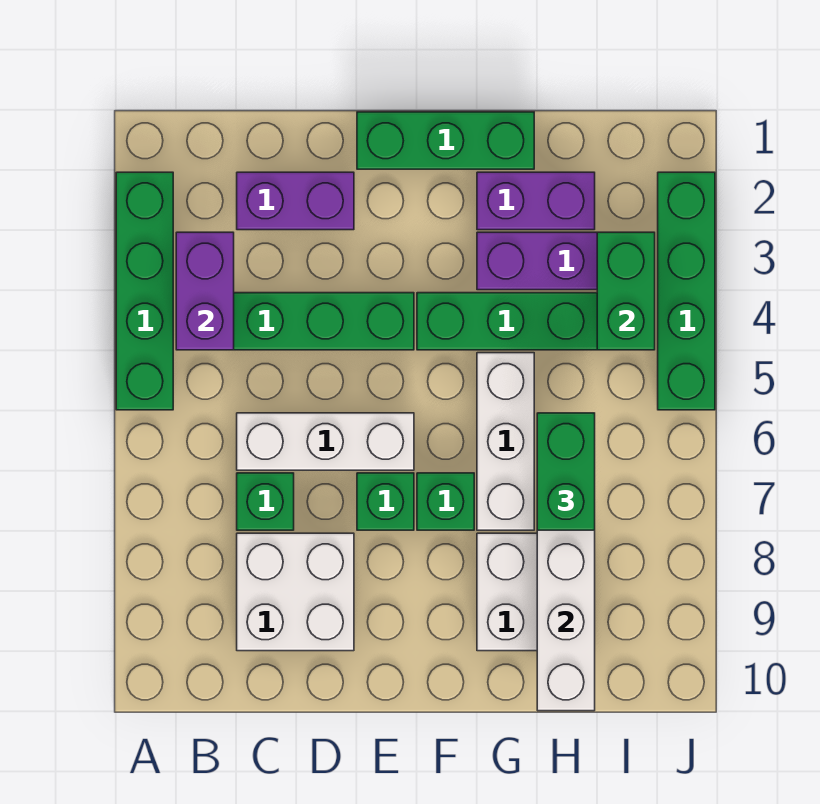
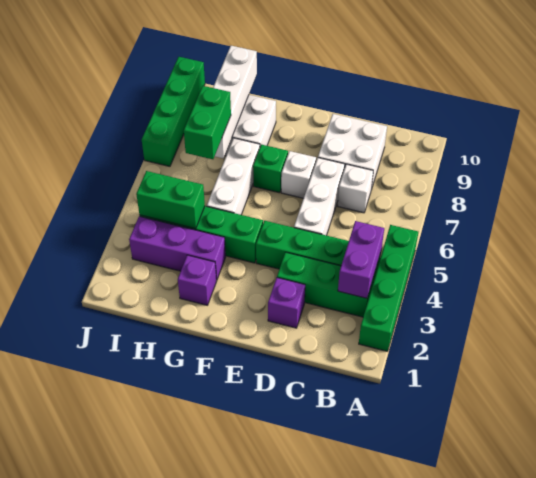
purple 1x2 brick [237,172,354,230] -> purple 1x1 brick [268,278,305,328]
white 1x3 brick [237,413,414,470] -> white 1x3 brick turned to [294,158,345,235]
green 1x1 brick [237,473,294,530] -> white 1x1 brick [338,164,373,213]
green 1x3 brick [357,112,534,169] -> green 1x3 brick moved to [277,252,374,317]
green 1x1 brick [357,473,414,530] -> white 1x1 brick [281,151,316,198]
purple 1x2 brick [477,172,595,230] -> purple 1x1 brick [178,255,217,305]
green 1x2 brick [597,232,655,350] -> green 1x2 brick turned to [136,171,205,229]
green 1x4 brick [658,172,715,410] -> green 1x4 brick moved to [142,57,205,166]

